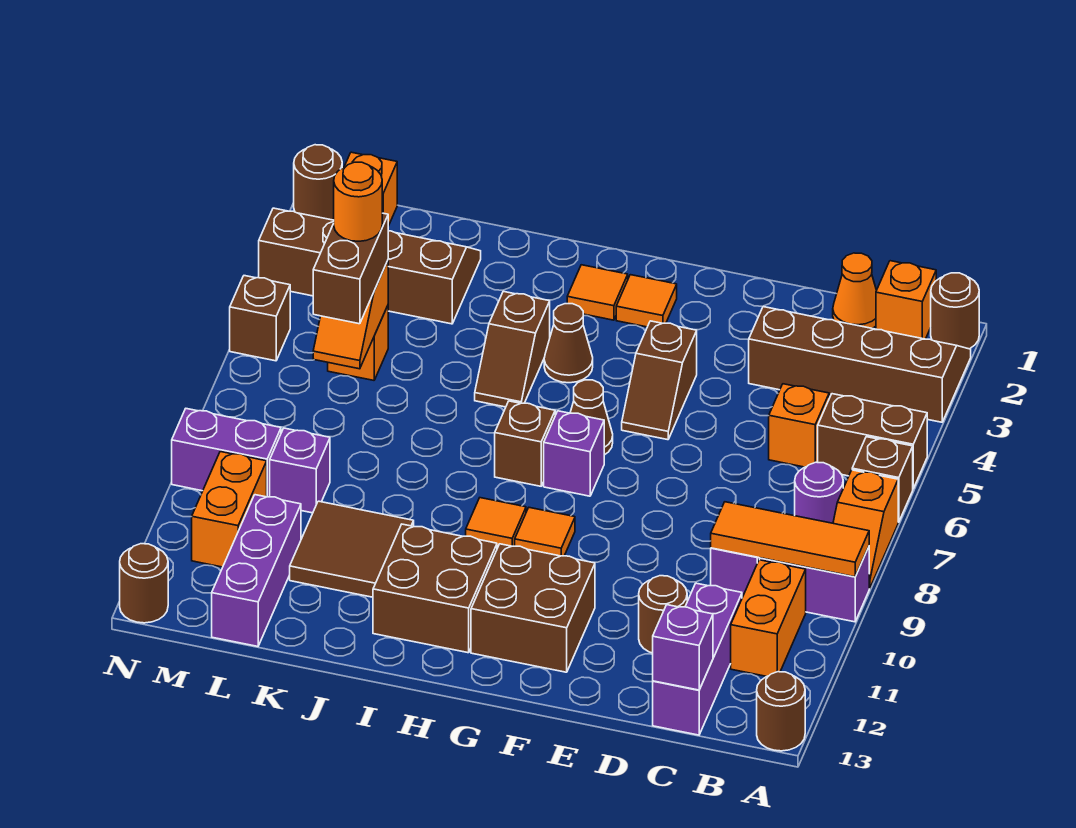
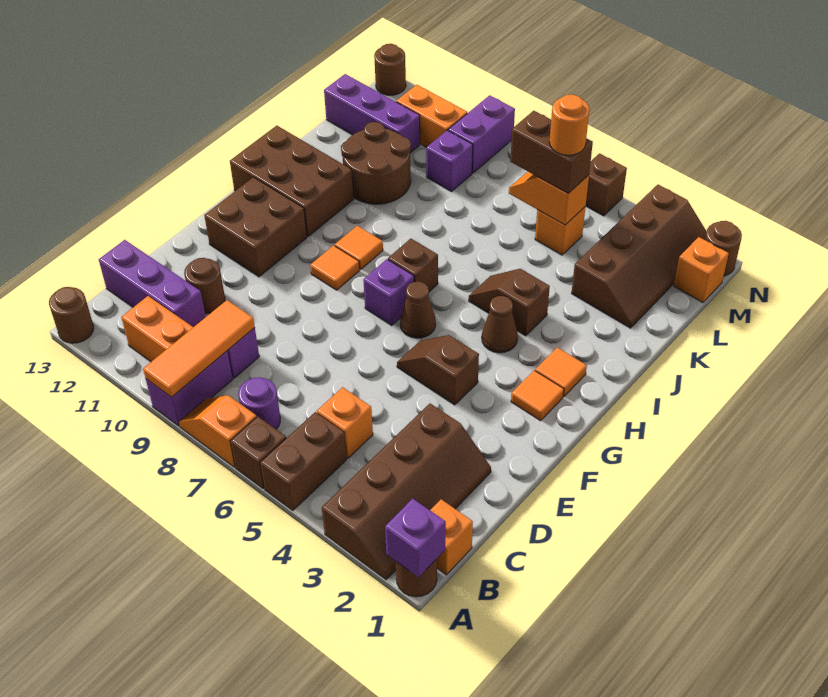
orange 1x1 cone [833,253,876,329] -> none
purple 1x1 brick [653,605,713,690] -> purple 1x1 brick moved to [385,498,446,577]
brown 2x2 brick [373,524,497,653] -> brown 2x3 brick [230,126,354,236]
brown 2x2 tile [290,501,414,597] -> brown 2x2 round brick [341,122,411,204]

